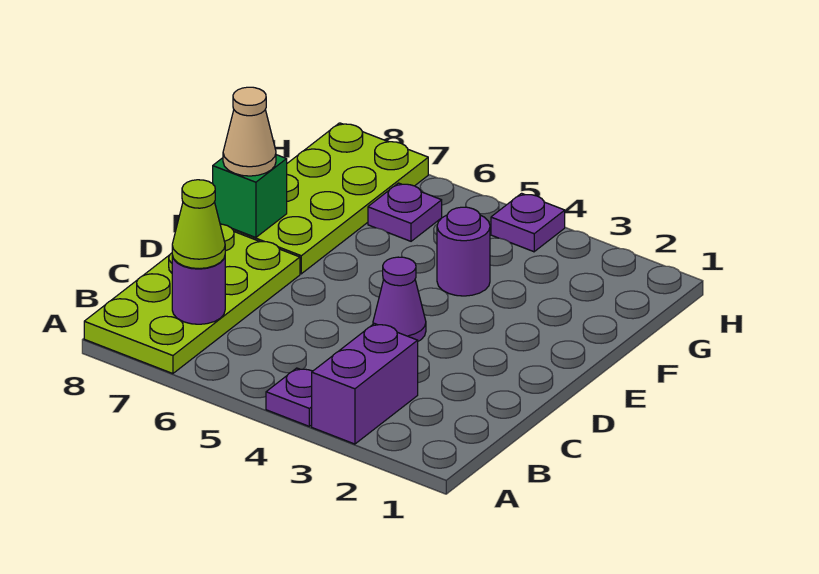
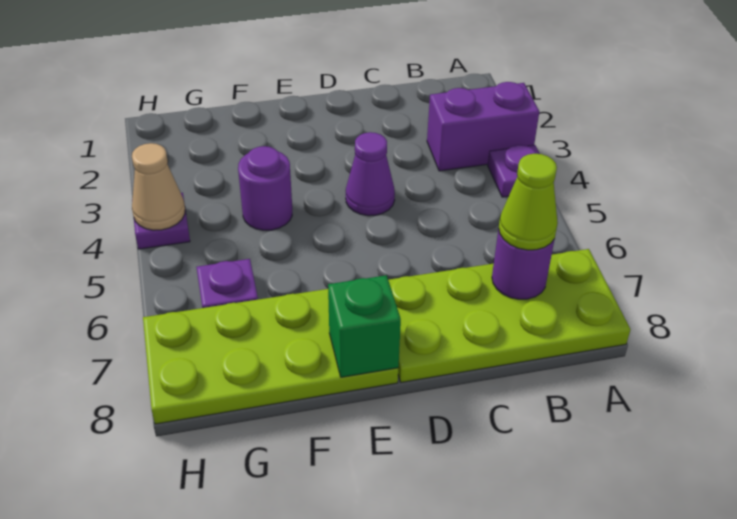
tan 1x1 cone [223,87,276,176] -> tan 1x1 cone moved to [132,143,185,230]

